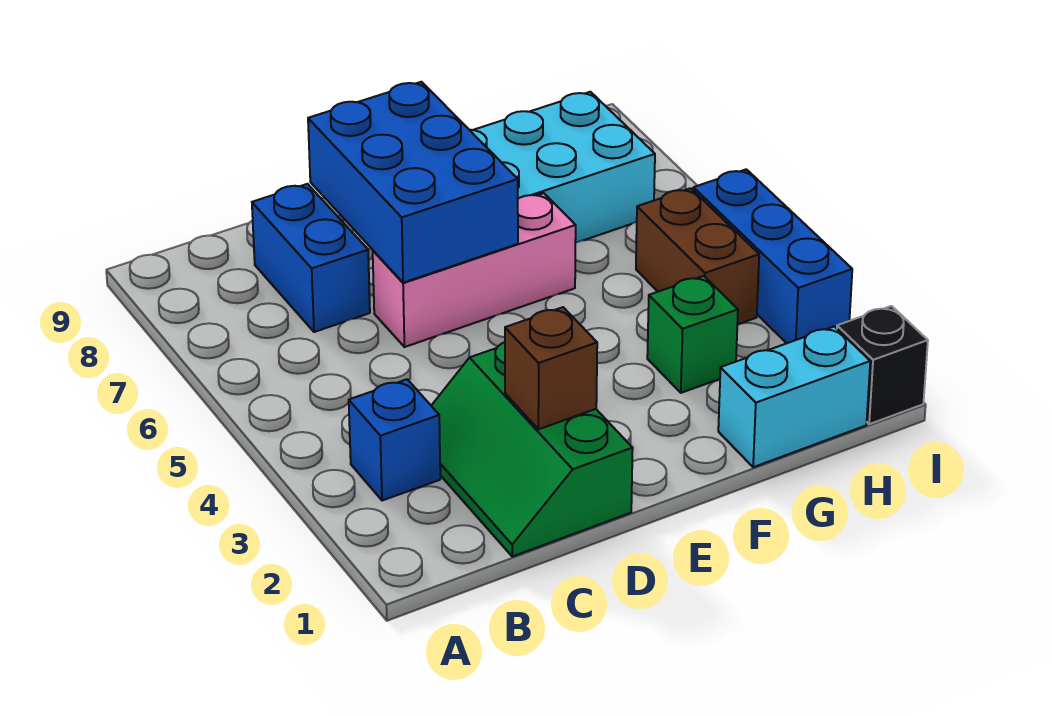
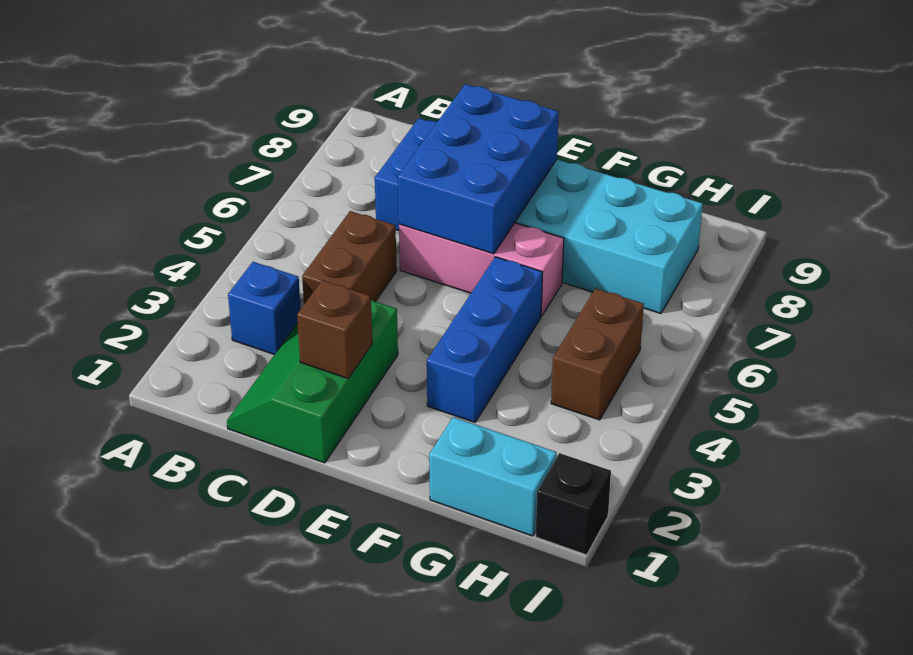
none -> brown 1x2 brick [302,211,397,304]
green 1x1 brick [647,276,738,393] -> none
blue 1x3 brick [693,169,852,343] -> blue 1x3 brick moved to [427,257,543,422]

